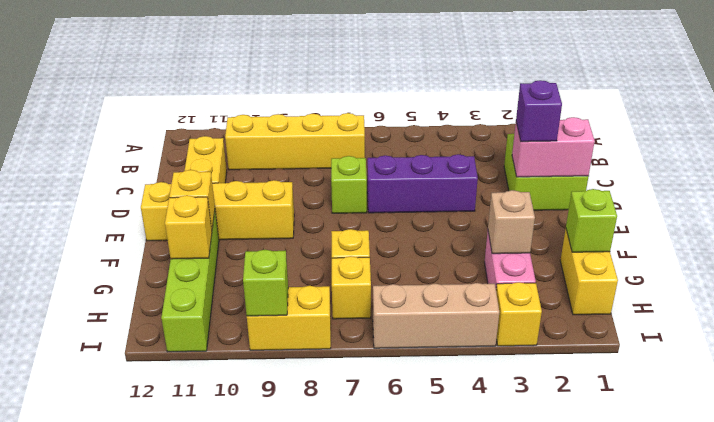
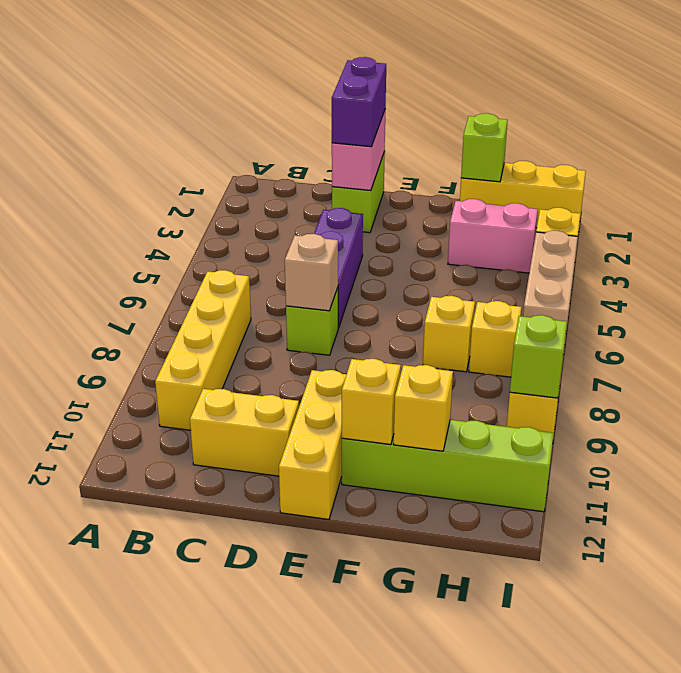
lime 2x2 brick [504,134,588,210] -> lime 1x2 brick [332,152,385,233]
purple 1x1 brick [516,80,562,142] -> purple 1x2 brick [332,57,386,147]
yellow 1x4 brick [141,180,294,241] -> yellow 1x3 brick [279,370,346,519]
yellow 1x2 brick [560,229,618,315] -> yellow 1x3 brick [460,161,586,228]
tan 1x1 brick [488,190,535,254] -> tan 1x1 brick moved to [285,234,338,311]

